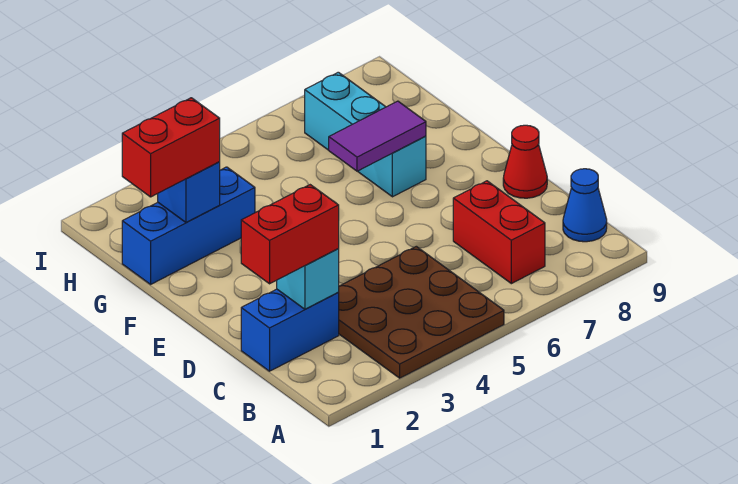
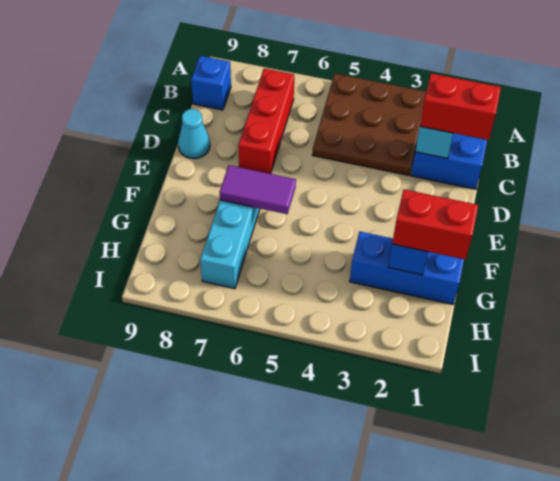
red 1x2 brick [453,181,545,284] -> red 1x3 brick [238,68,294,174]
blue 1x1 cone [563,169,607,242] -> blue 1x1 brick [191,56,231,110]
red 1x1 cone [503,125,547,198] -> cyan 1x1 cone [178,109,210,159]

